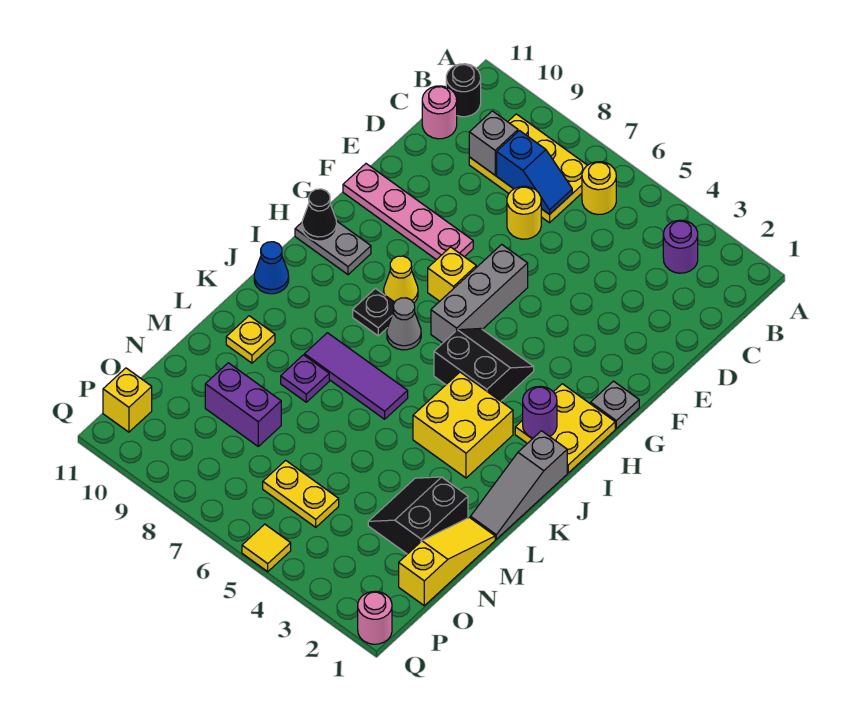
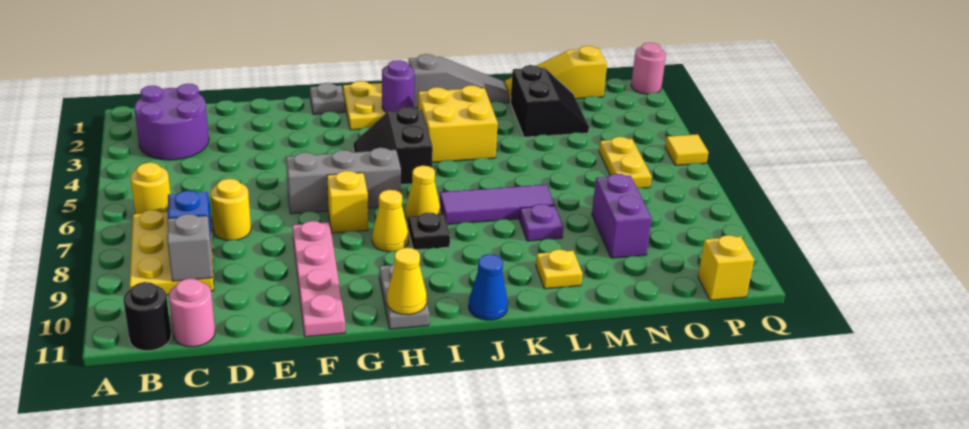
purple 1x1 round brick [663,220,698,273] -> purple 2x2 round brick [134,84,209,160]
black 1x1 cone [302,189,337,241] -> yellow 1x1 cone [387,248,427,315]
grey 1x1 cone [387,298,421,350] -> yellow 1x1 cone [405,166,441,221]
purple 1x3 tile [305,333,408,419] -> purple 1x3 tile turned to [440,185,555,224]
black 2x2 slope [368,477,468,554] -> black 2x2 slope turned to [510,65,589,137]

